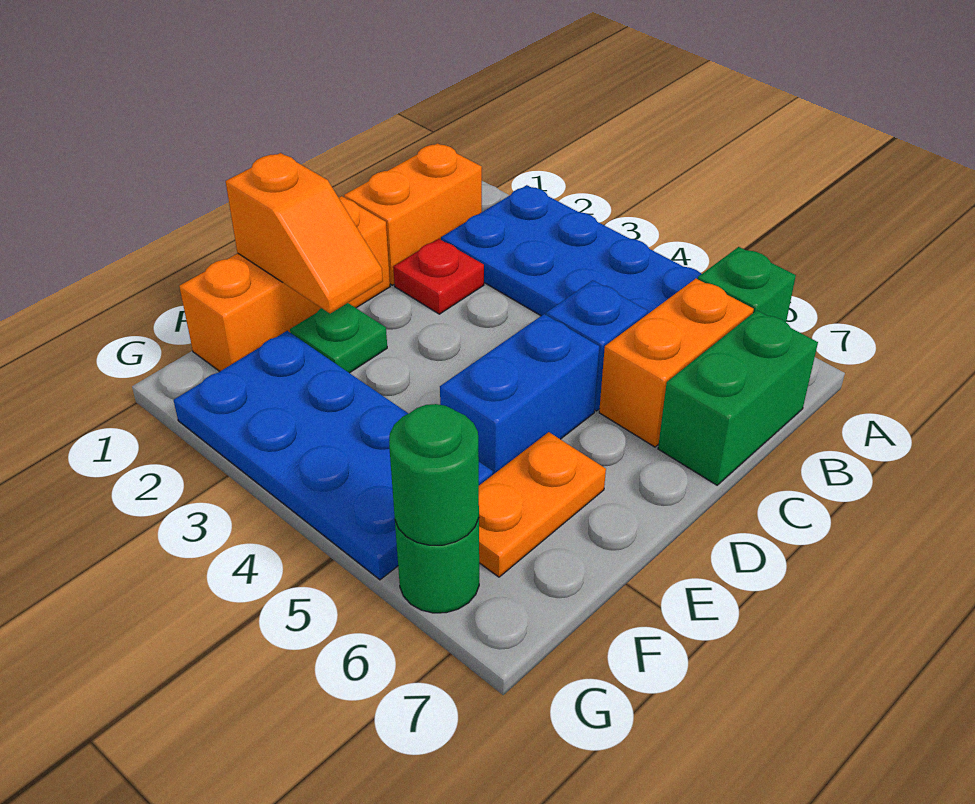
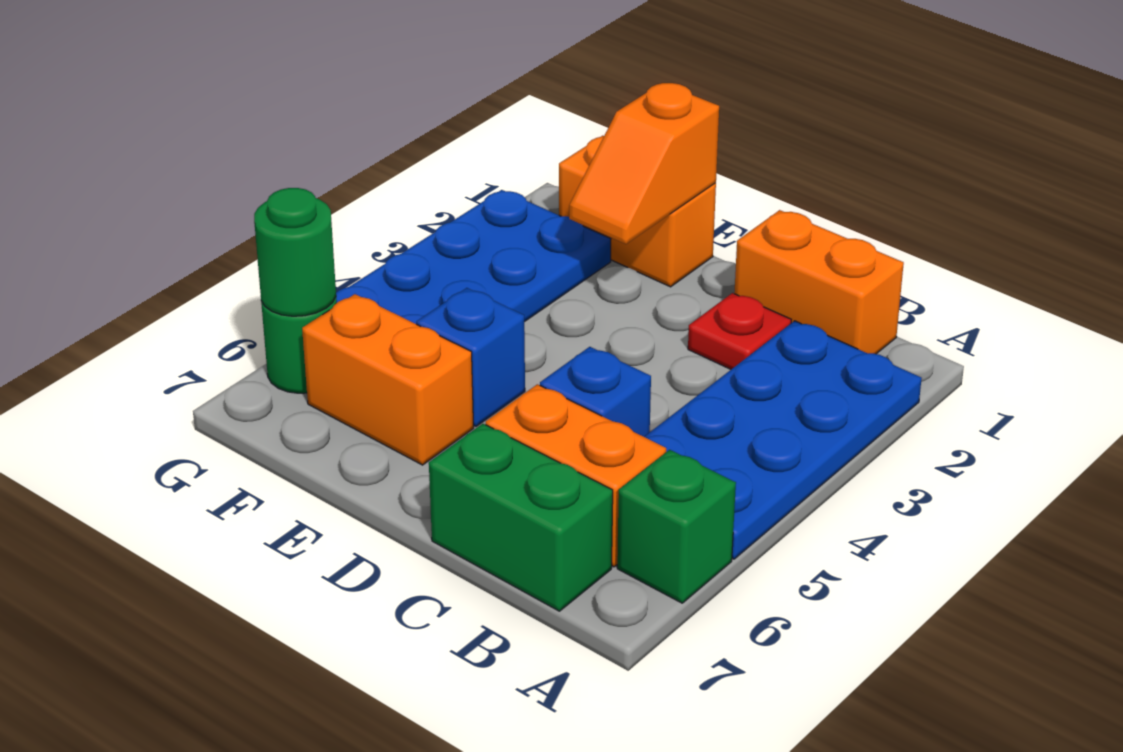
orange 1x3 brick [179,196,390,371] -> orange 1x2 brick [559,136,716,287]
blue 1x2 brick [440,314,599,474] -> blue 1x1 brick [416,288,525,426]
green 1x1 plate [290,303,387,373] -> none
orange 1x2 plate [479,432,606,577] -> orange 1x2 brick [302,294,474,465]

